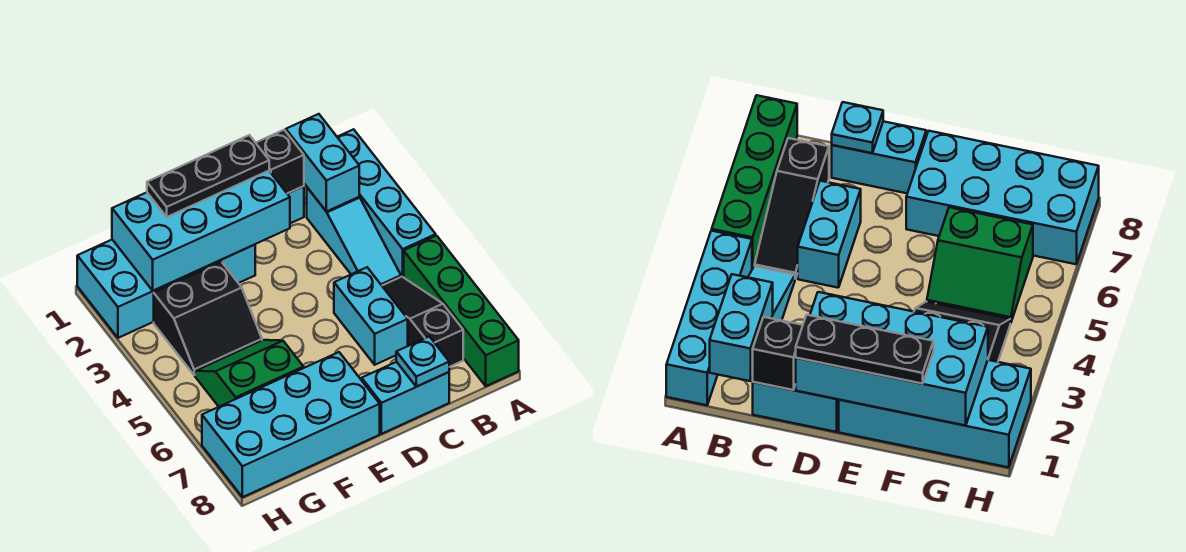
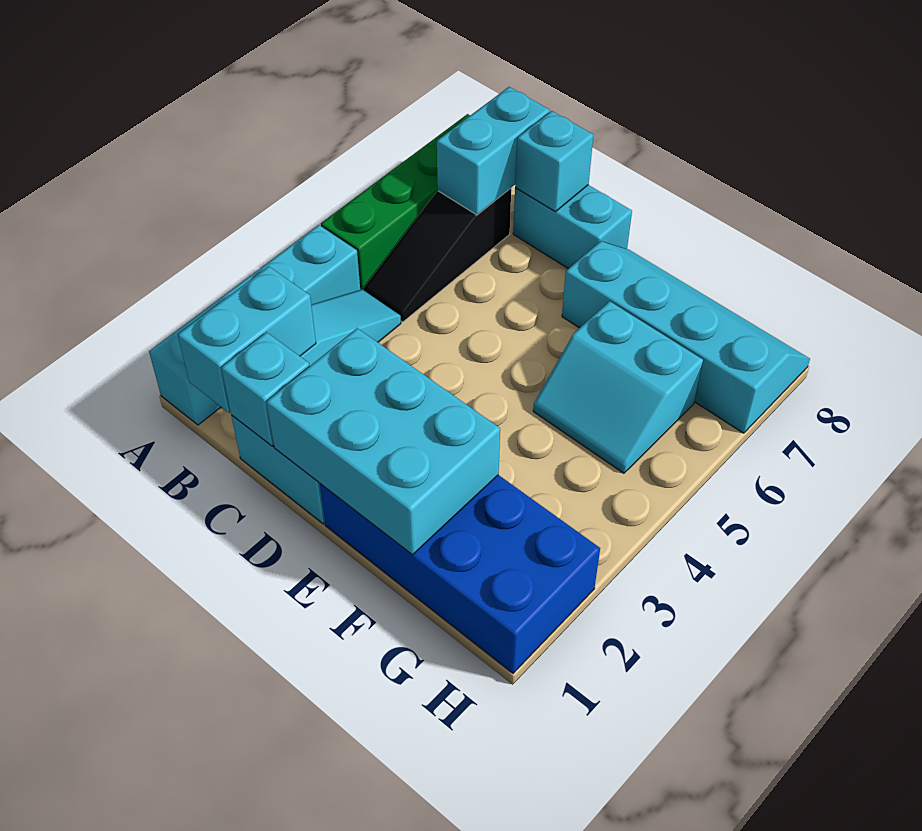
black 1x1 brick [256,130,304,194] -> cyan 1x1 brick [221,332,310,446]
cyan 1x2 brick [334,267,408,365] -> cyan 1x2 brick moved to [437,87,549,215]
cyan 1x1 plate [396,336,449,387] -> cyan 1x1 brick [515,111,593,212]
cyan 2x4 brick [112,171,290,291] -> cyan 2x3 brick [266,328,500,555]
black 1x3 plate [147,135,269,217] -> none
cyan 2x4 brick [77,240,255,338] -> blue 2x4 brick [320,475,600,673]
cyan 2x4 brick [202,352,380,497] -> cyan 2x4 slope [562,241,810,433]
black 2x2 slope [154,262,262,375] -> none
green 2x2 slope [195,340,304,407] -> cyan 2x2 slope [533,301,703,473]

